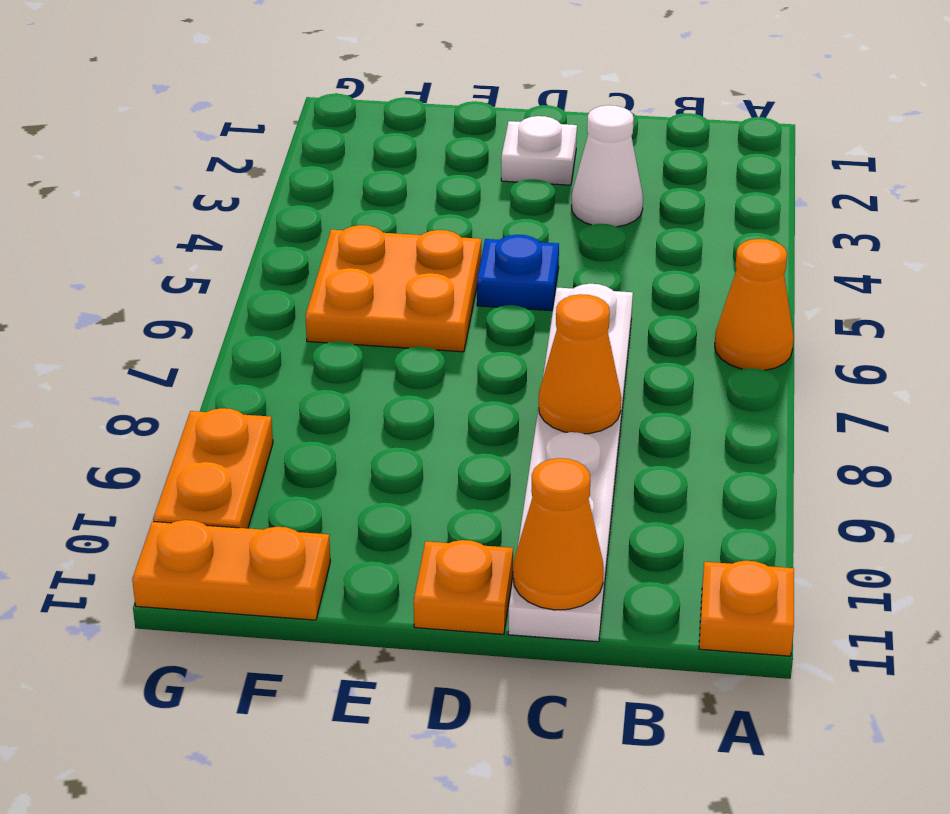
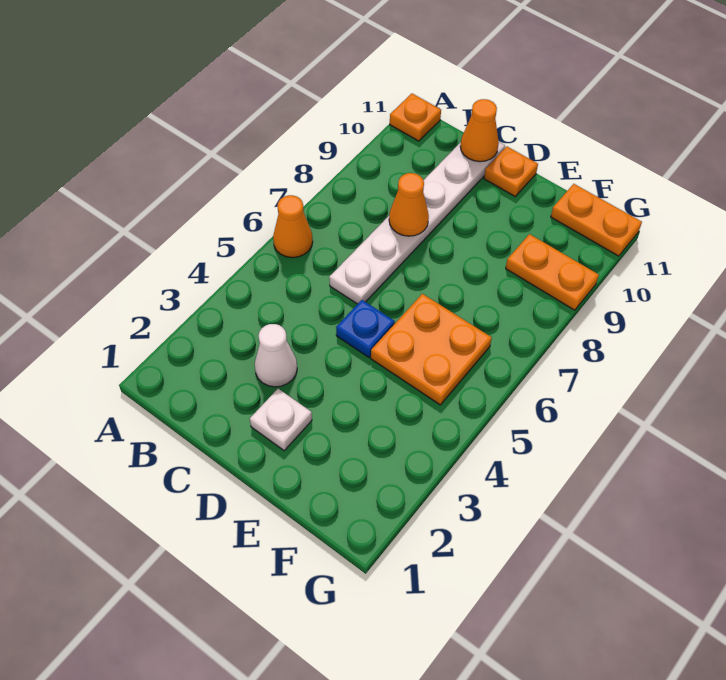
orange 1x2 plate [153,408,273,528] -> orange 1x2 plate turned to [506,234,599,310]

